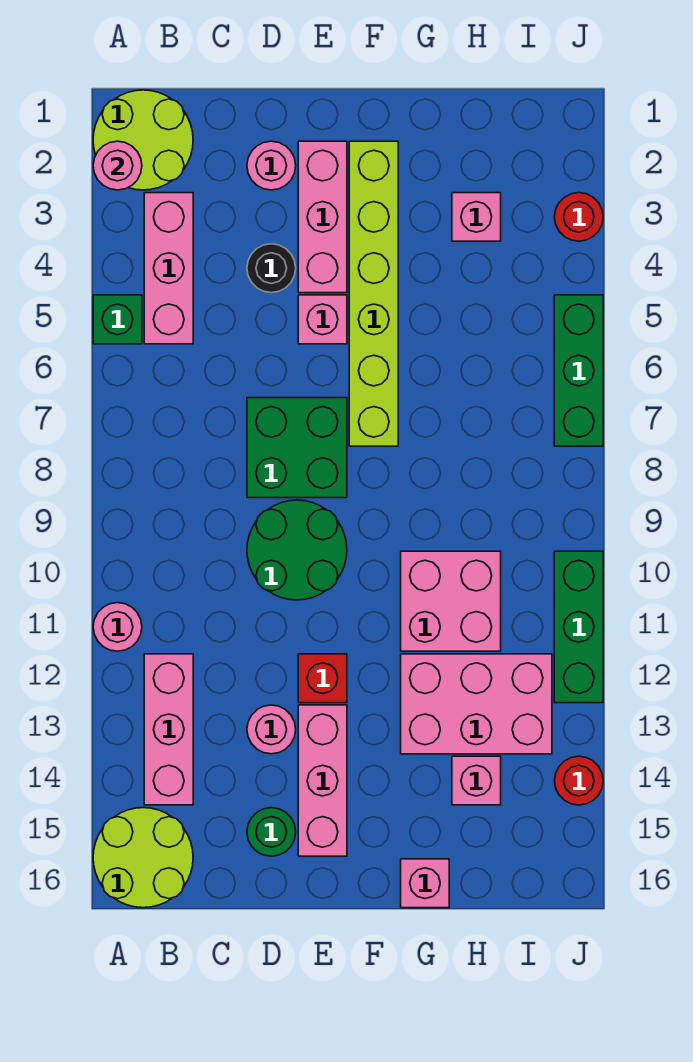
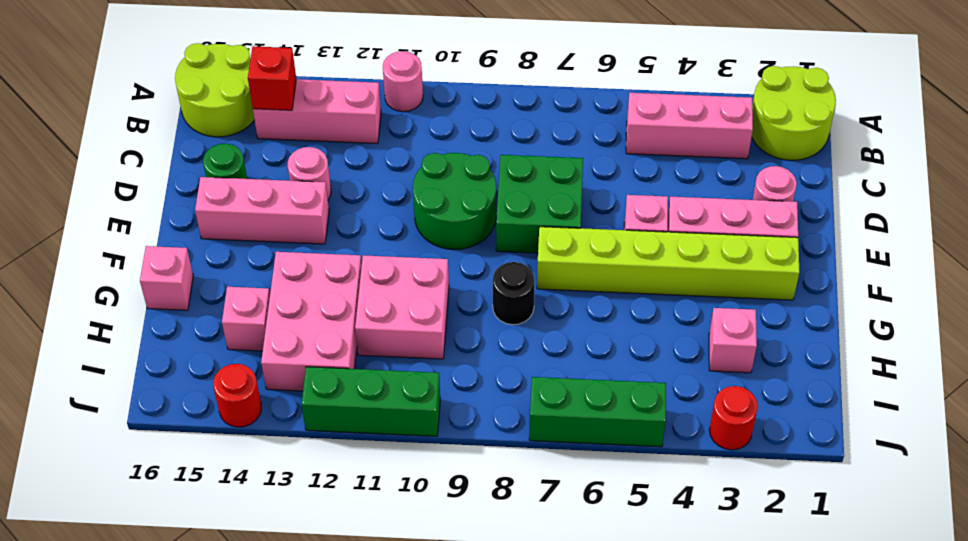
pink 1x1 round brick [93,141,142,190] -> none
green 1x1 brick [93,295,142,344] -> none
black 1x1 round brick [247,244,296,293] -> black 1x1 round brick moved to [493,262,534,325]
red 1x1 brick [298,654,347,703] -> red 1x1 brick moved to [248,46,296,110]

